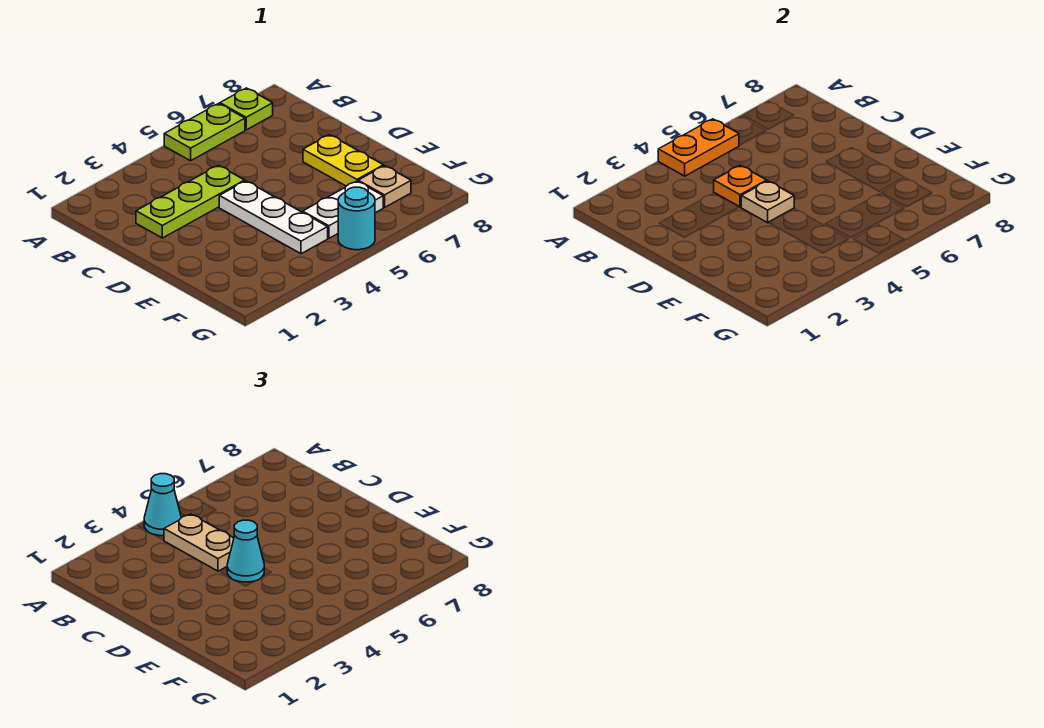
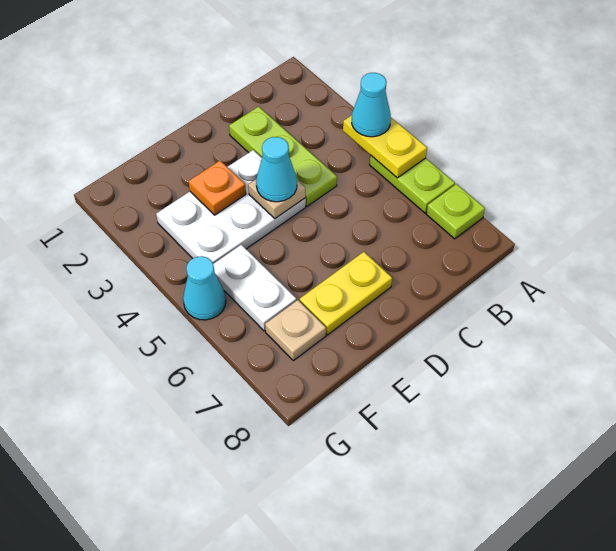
orange 1x2 plate [658,119,739,176] -> yellow 1x2 plate [343,115,427,178]
tan 1x2 plate [164,514,234,571] -> none
orange 1x1 plate [714,165,767,207] -> orange 1x1 plate moved to [188,161,246,215]
white 1x3 plate [219,181,328,254] -> white 2x3 plate [156,150,306,264]
cyan 1x1 round brick [338,187,375,250] -> cyan 1x1 cone [183,256,226,320]

